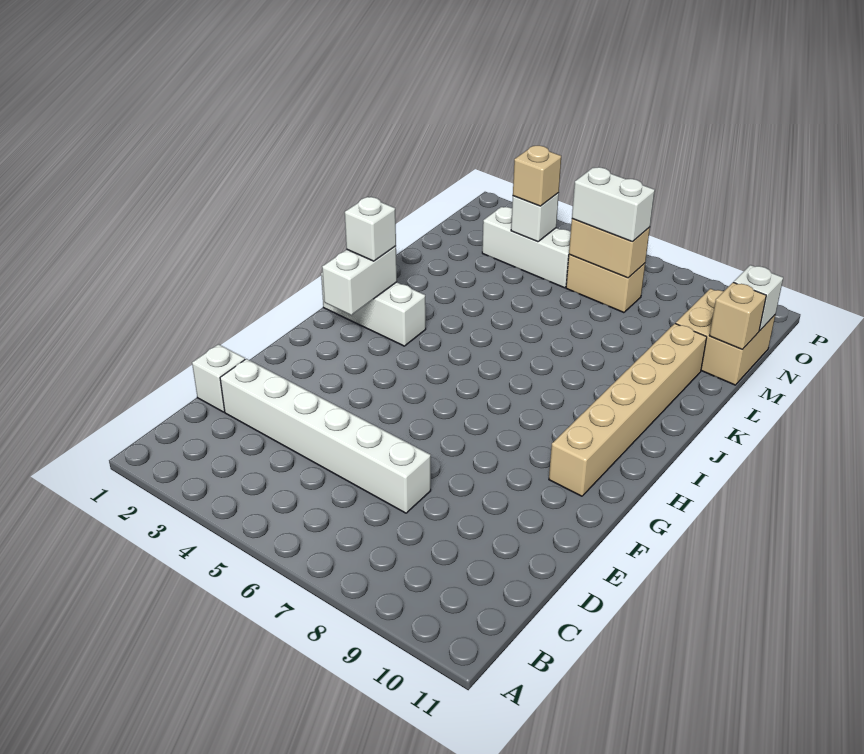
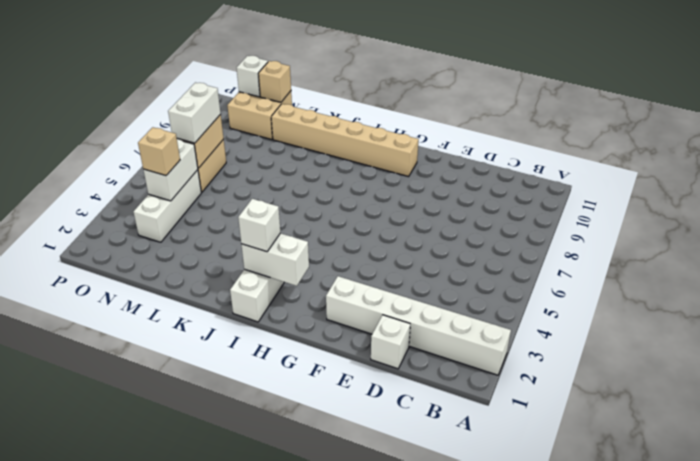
white 1x6 brick [220,359,431,513] -> white 1x6 brick turned to [326,276,511,375]
white 1x1 brick [511,193,559,242] -> white 1x2 brick [143,139,198,201]

